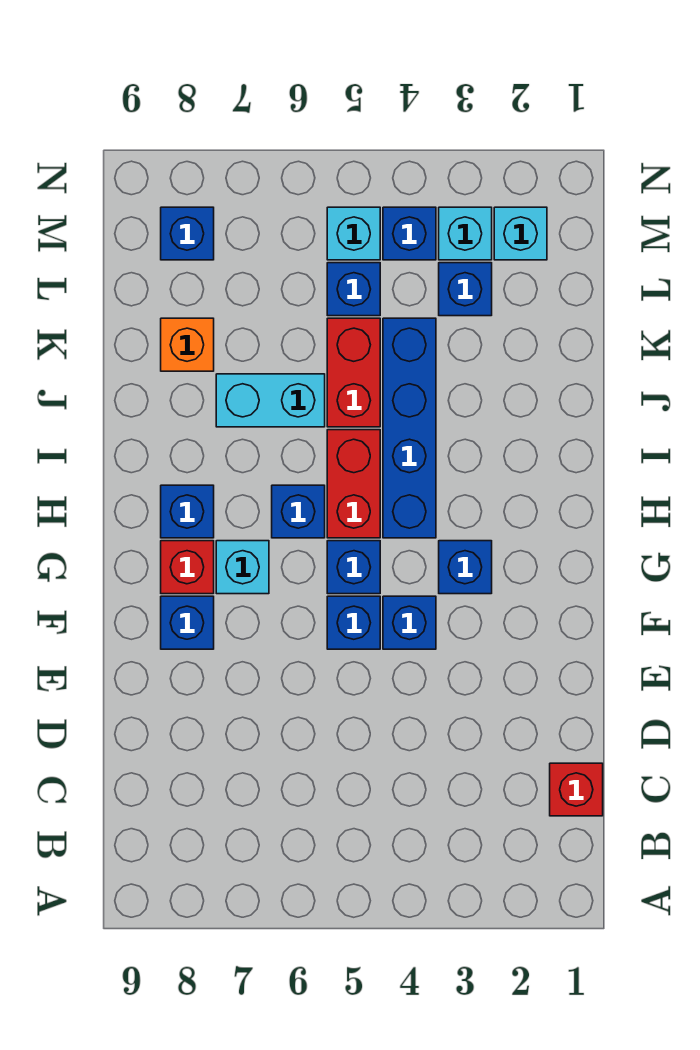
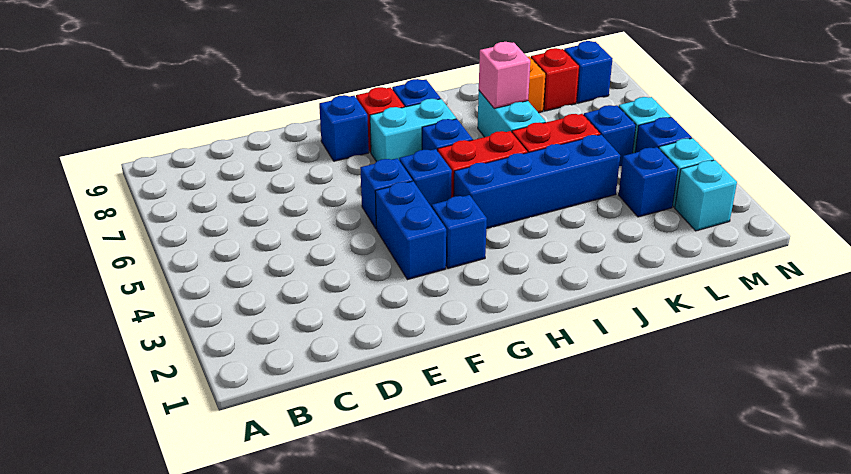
red 1x1 brick [550,763,603,816] -> red 1x1 brick moved to [531,48,579,111]
blue 1x1 brick [383,596,436,649] -> blue 1x2 brick [375,181,446,280]
cyan 1x1 brick [216,541,269,594] -> cyan 1x2 brick [370,99,456,162]
none -> pink 1x1 brick [479,42,530,108]

